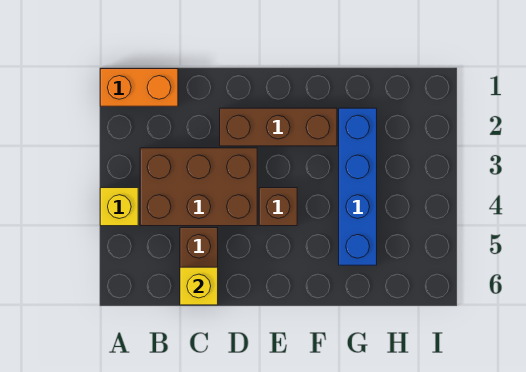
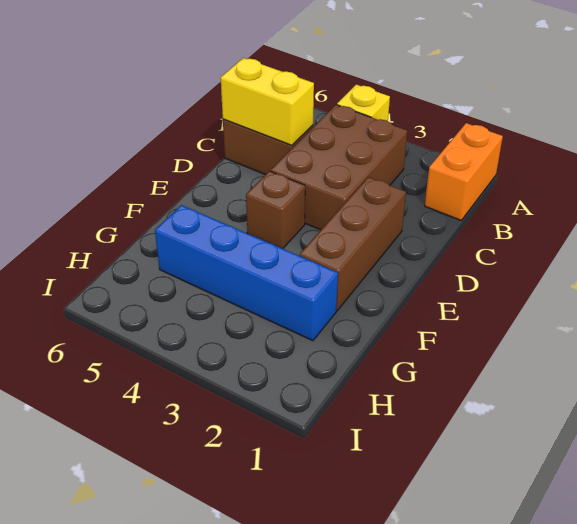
yellow 1x1 brick [180,267,218,305] -> yellow 1x2 brick [221,58,314,146]

